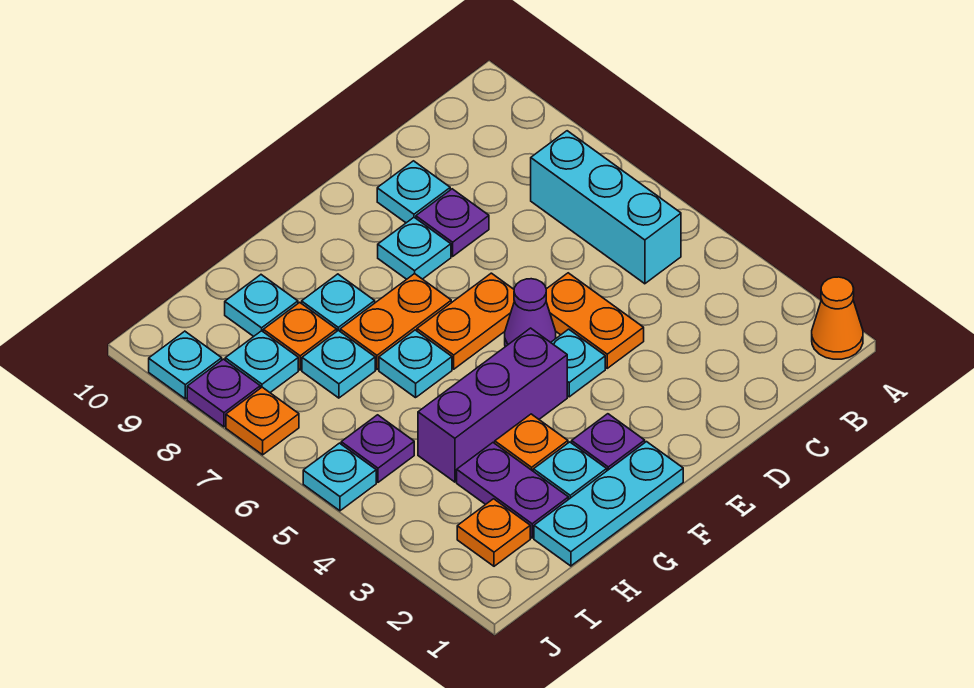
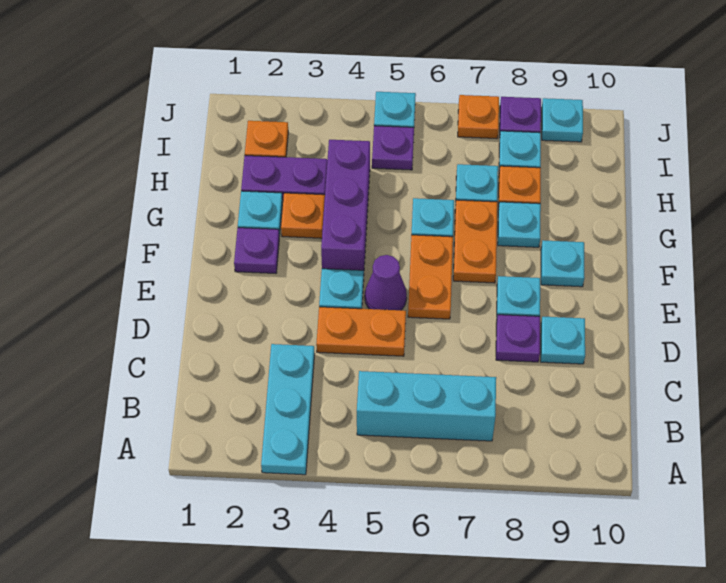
orange 1x1 cone [812,277,863,359] -> none
cyan 1x3 plate [534,442,683,566] -> cyan 1x3 plate moved to [261,344,314,475]
cyan 1x1 plate [225,275,298,336] -> cyan 1x1 plate moved to [541,240,585,287]

